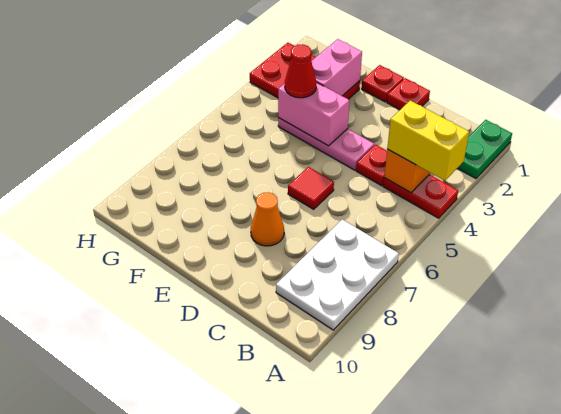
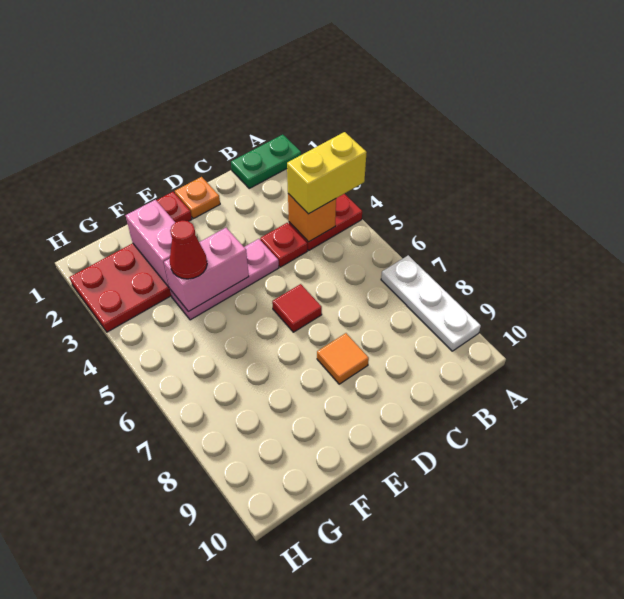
green 1x2 plate [457,120,512,178] -> green 1x2 plate turned to [231,135,301,188]
white 2x3 plate [276,219,399,330] -> white 1x3 plate [381,255,481,351]
red 1x1 plate [387,78,430,110] -> orange 1x1 plate [175,177,220,219]
orange 1x1 cone [251,192,284,246] -> orange 1x1 tile [317,333,369,384]

